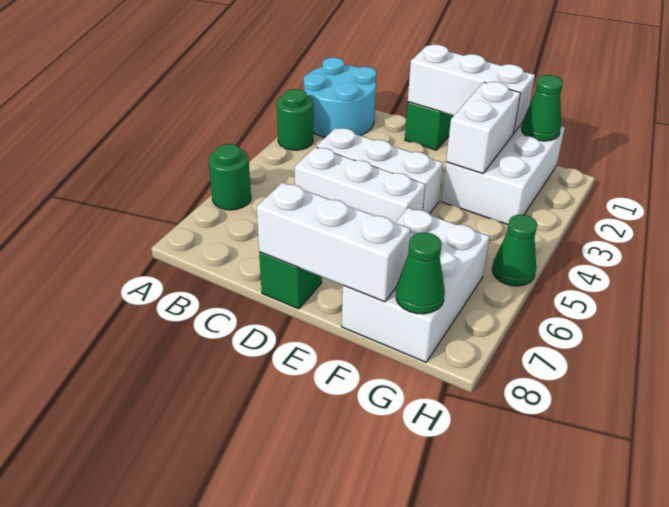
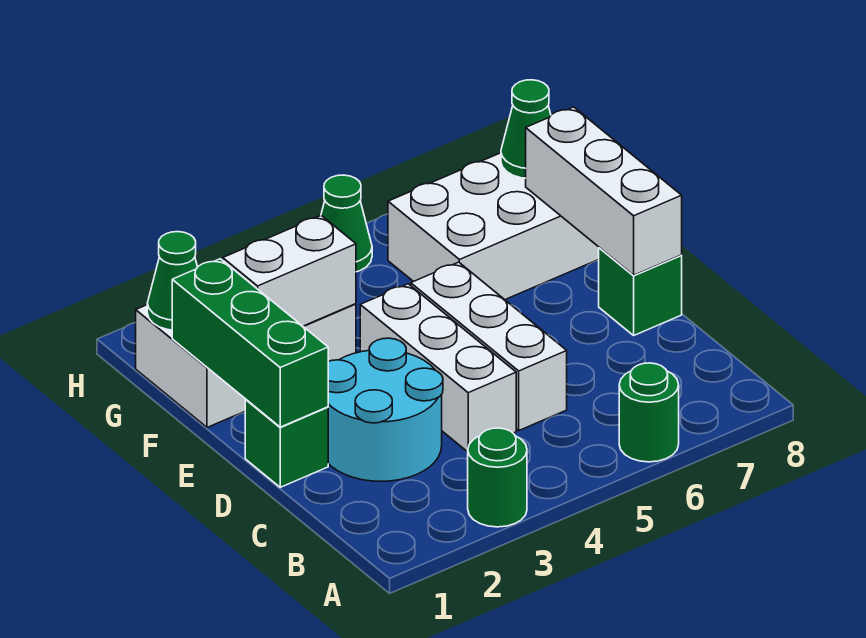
cyan 2x2 round brick [304,58,376,137] -> cyan 2x2 round brick moved to [328,338,443,481]
white 1x3 brick [408,45,535,133] -> green 1x3 brick [172,259,328,427]

